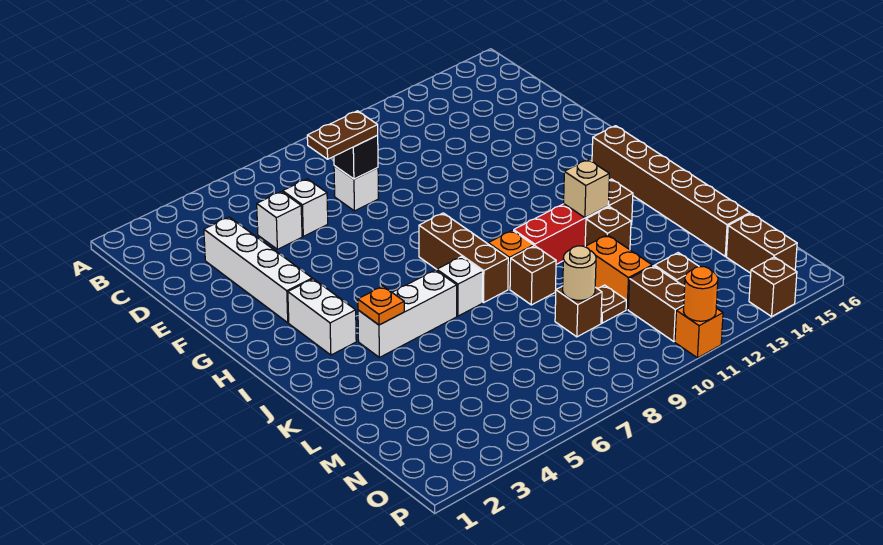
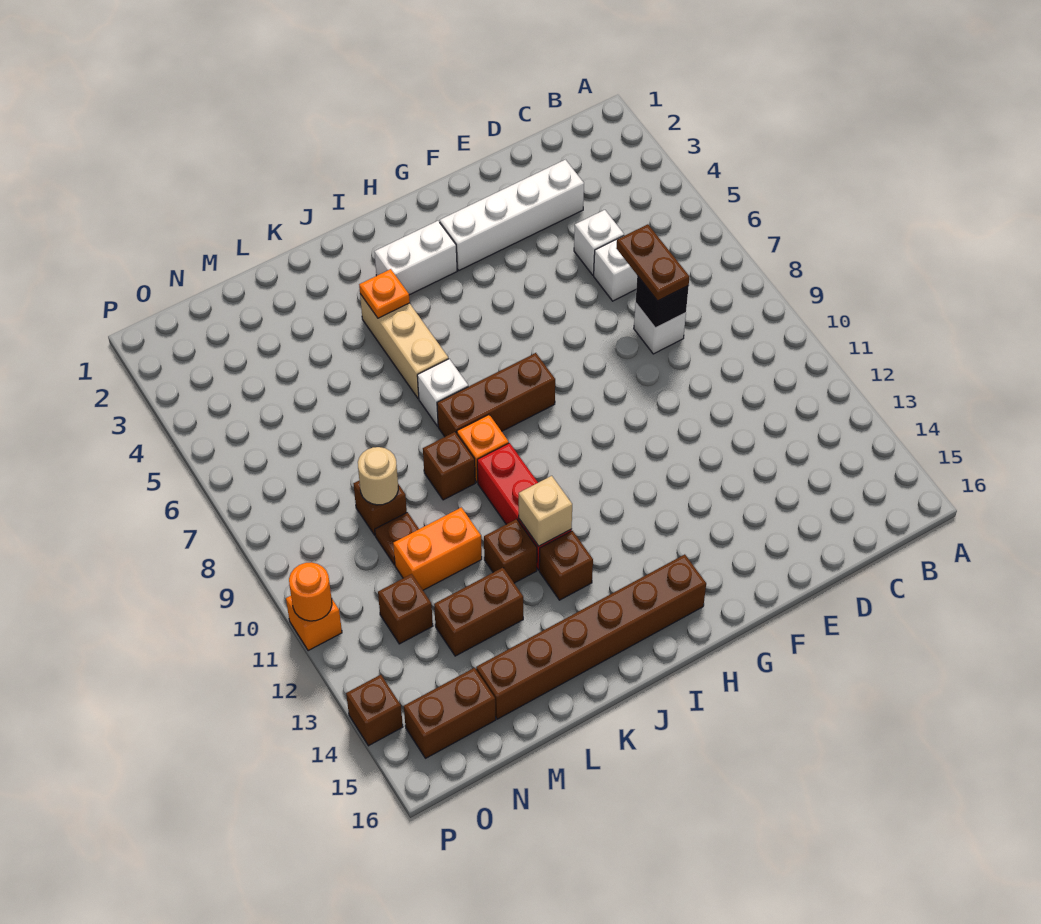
white 1x3 brick [358,270,457,357] -> tan 1x3 brick [360,294,448,399]
brown 1x2 brick [628,266,685,342] -> brown 1x2 brick moved to [434,568,523,656]

